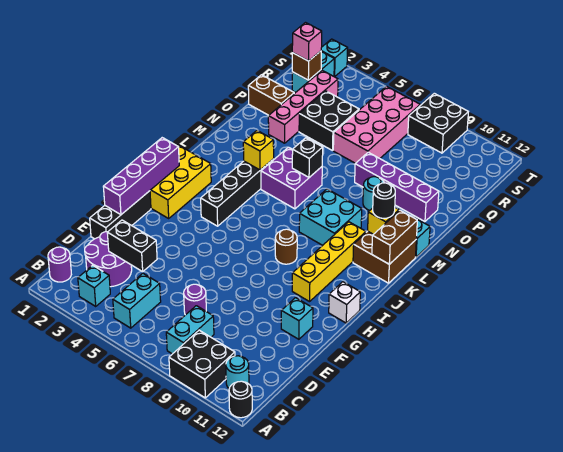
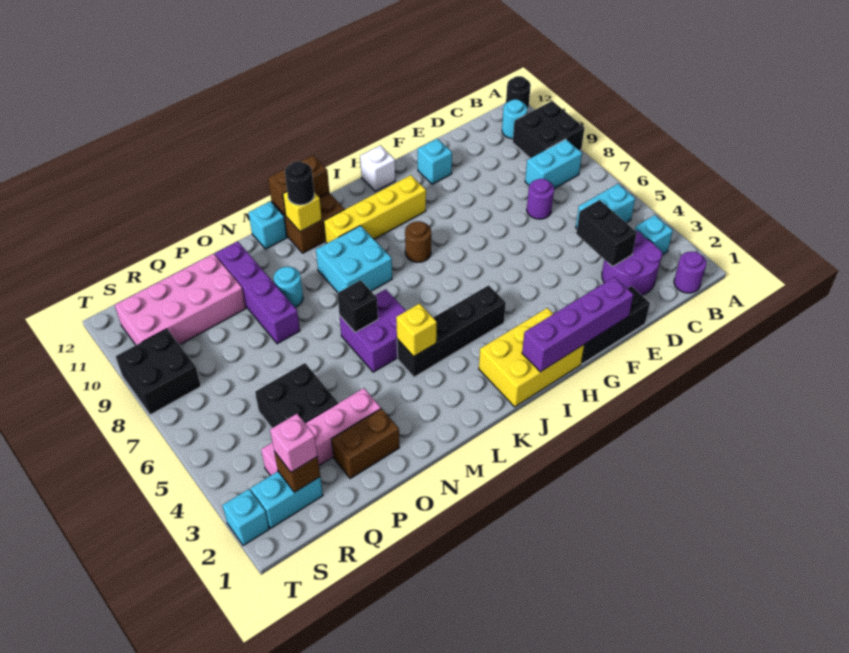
brown 1x2 brick [248,75,294,115] -> brown 1x2 brick turned to [331,409,399,479]
pink 2x4 brick [333,86,420,163] -> pink 2x4 brick moved to [115,254,246,345]

